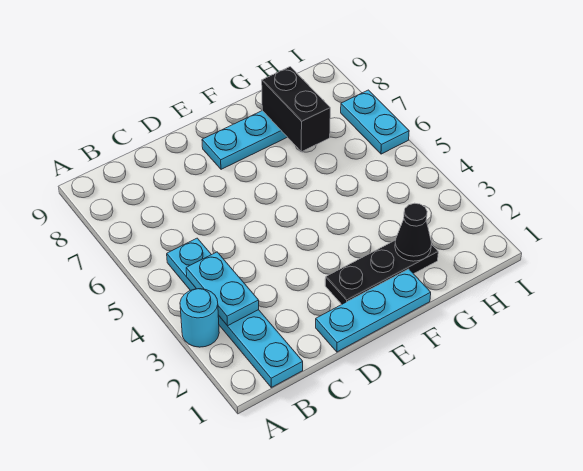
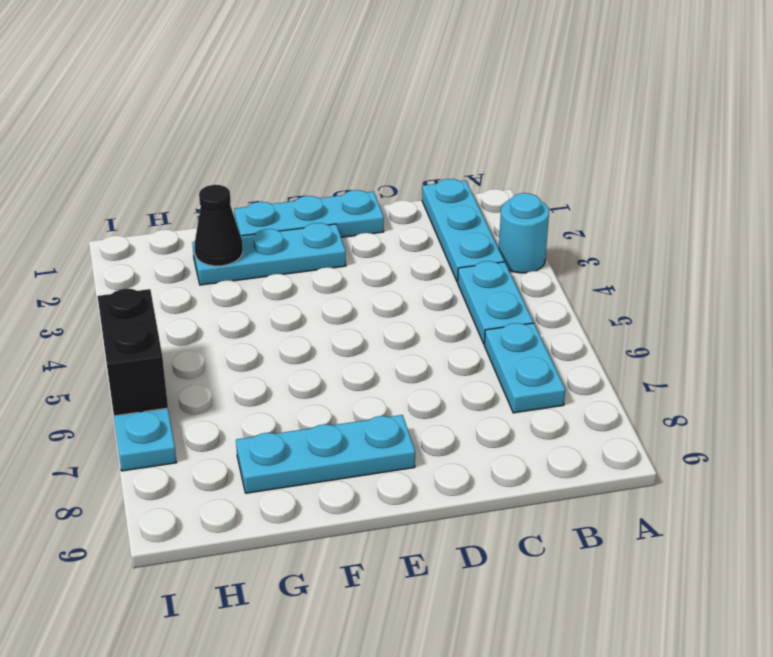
cyan 1x2 plate [186,252,259,326] -> cyan 1x2 plate moved to [484,323,565,413]
black 1x3 plate [325,240,438,304] -> cyan 1x3 plate [192,223,346,285]
black 1x2 brick [262,67,330,152] -> black 1x2 brick moved to [97,289,168,416]

